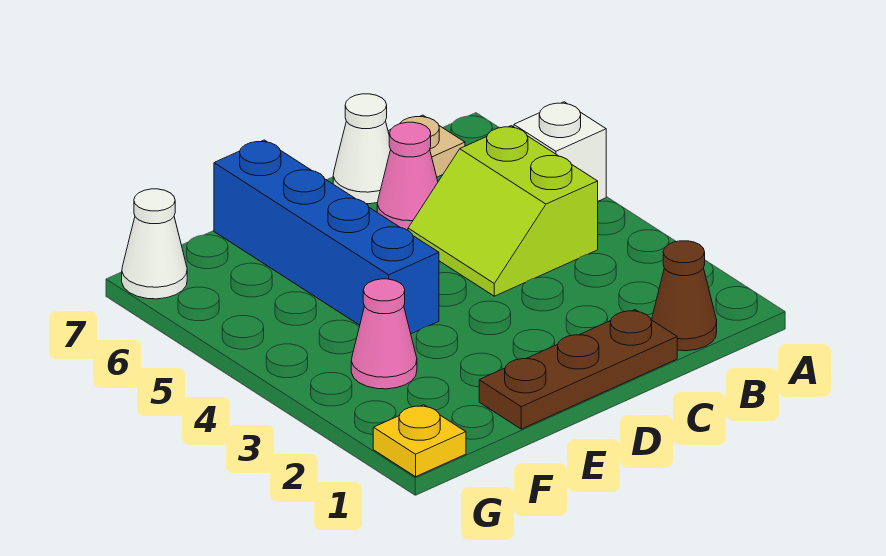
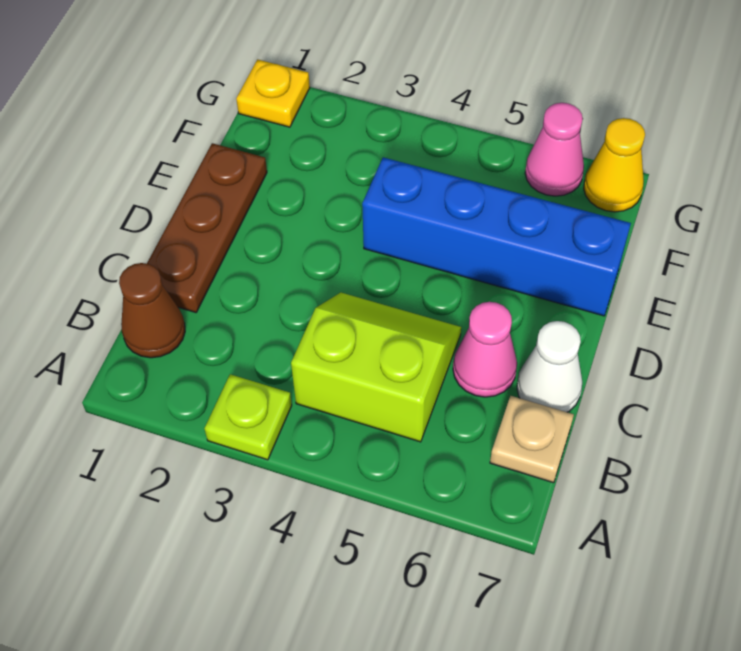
none -> lime 1x1 plate [204,374,292,460]
white 1x1 brick [514,102,606,201] -> none
pink 1x1 cone [351,279,417,389] -> pink 1x1 cone moved to [525,103,584,196]
white 1x1 cone [122,189,187,299] -> yellow 1x1 cone [584,118,645,212]

